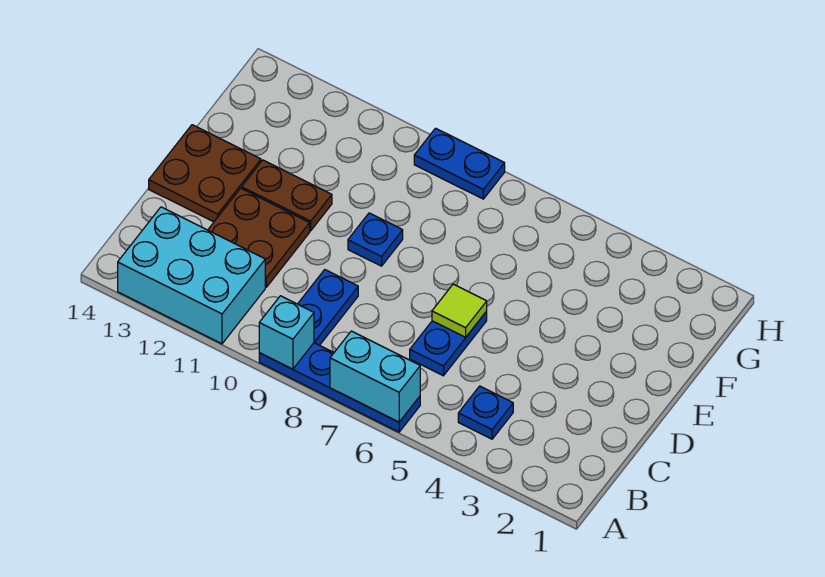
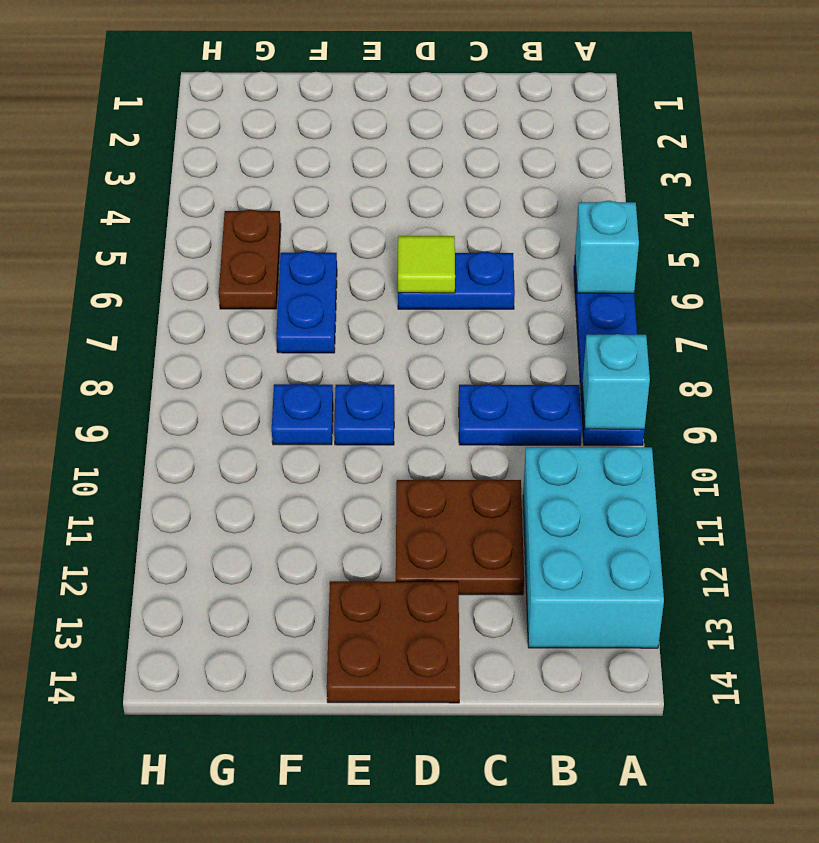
cyan 1x2 brick [330,331,420,422] -> cyan 1x1 brick [575,201,639,293]
blue 1x1 plate [458,386,513,439] -> blue 1x1 plate moved to [272,384,333,445]
brown 1x2 plate [242,160,332,231] -> brown 1x2 plate moved to [219,210,281,309]
blue 1x2 plate [414,128,505,199] -> blue 1x2 plate moved to [276,251,337,353]

